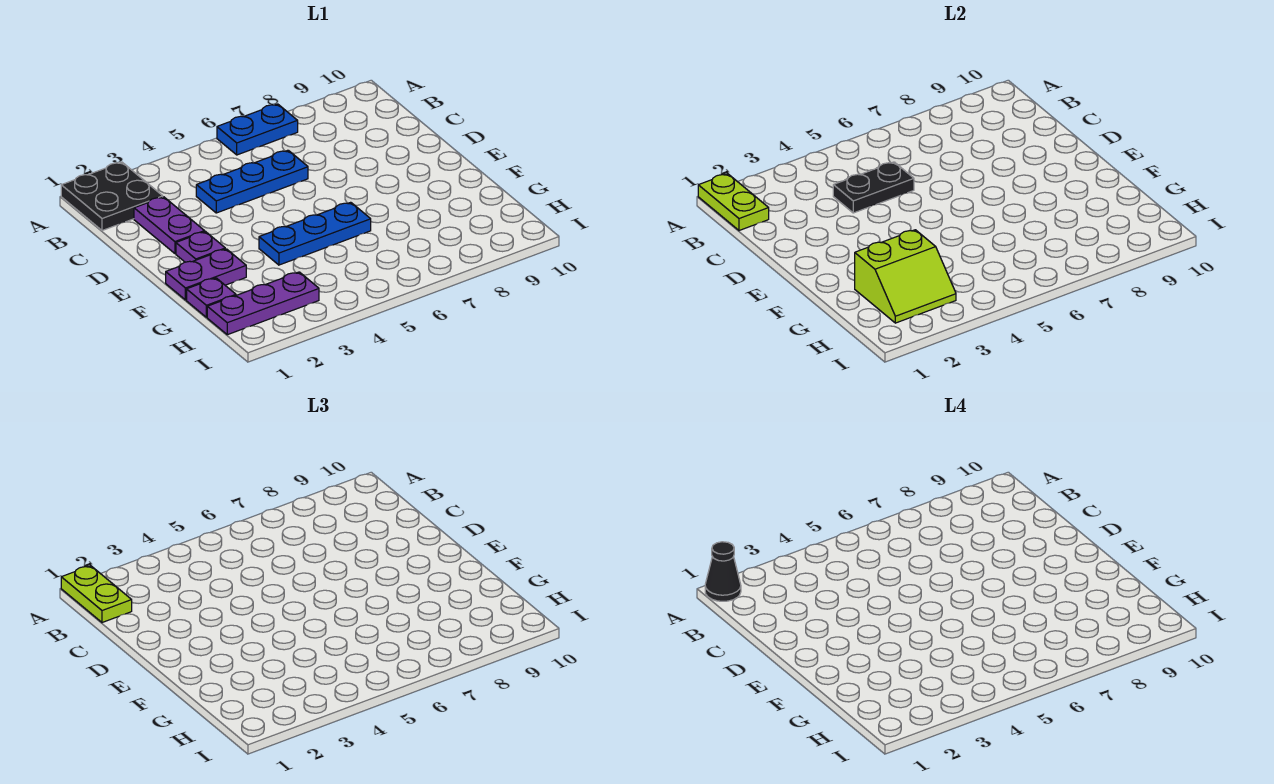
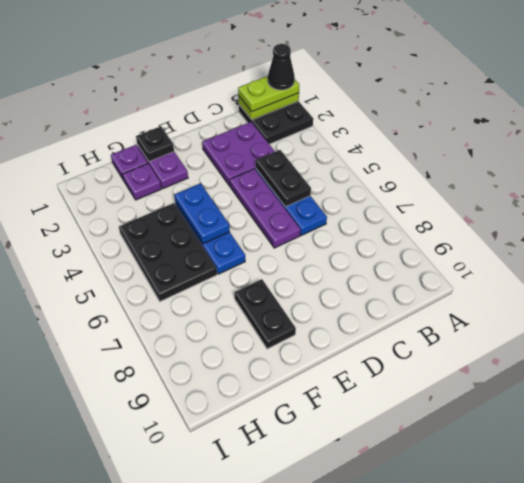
blue 1x2 plate [217,104,298,155] -> blue 1x2 plate moved to [174,183,230,244]
purple 1x2 plate [134,197,205,254] -> purple 2x2 plate [202,122,275,186]
purple 1x1 plate [176,232,225,262] -> purple 1x1 plate moved to [123,164,161,200]
none -> black 1x1 plate [136,126,174,161]
none -> black 1x2 plate [234,279,296,349]
lime 2x2 slope [855,230,956,323] -> none
none -> black 2x3 plate [119,203,217,301]
purple 1x3 plate [207,272,319,335] -> purple 1x3 plate moved to [230,169,300,248]

